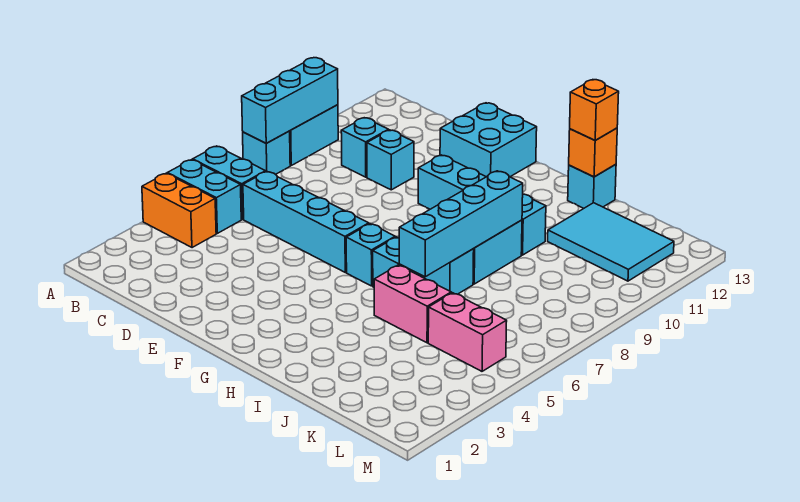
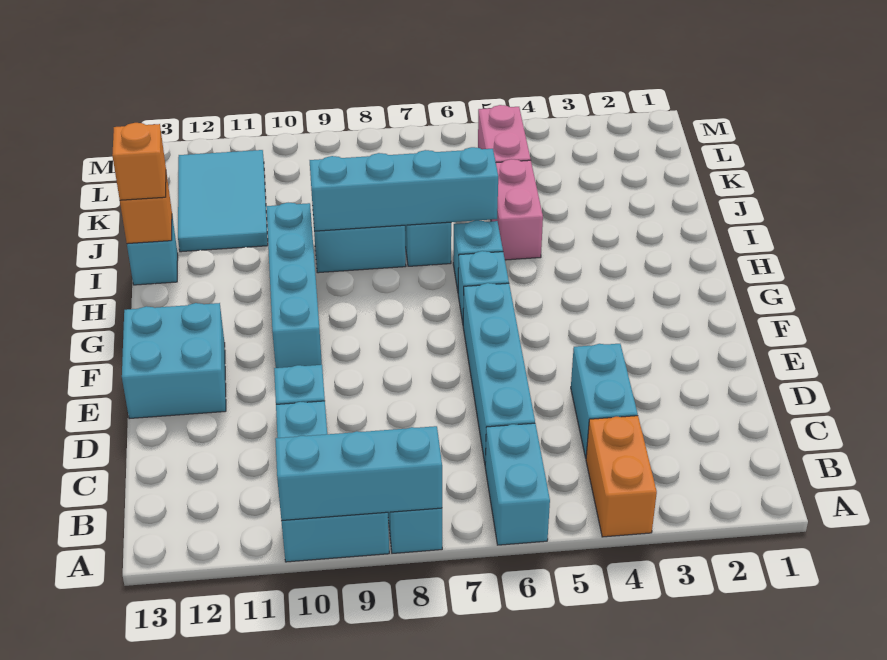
cyan 1x2 brick [167,160,241,233] -> cyan 1x2 brick moved to [571,344,638,458]

